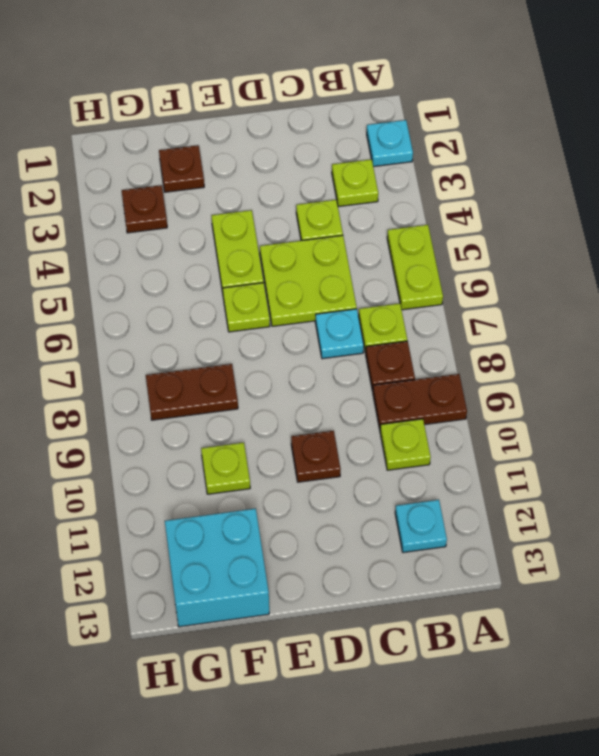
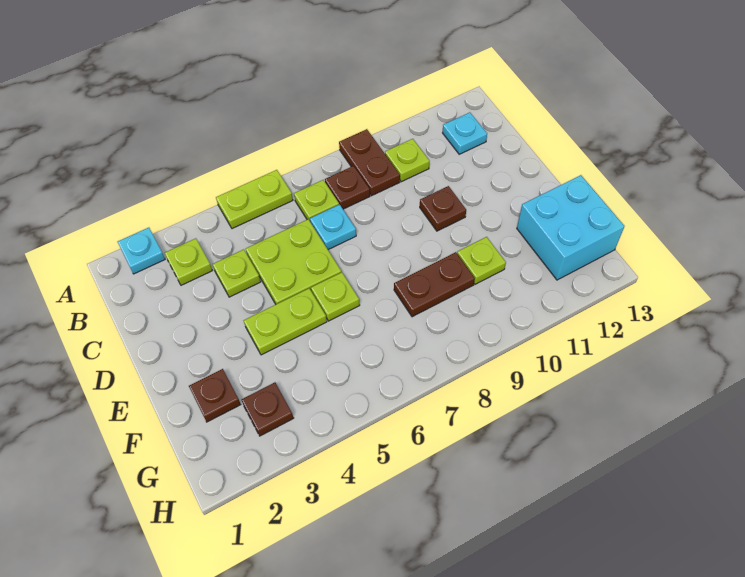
brown 1x2 plate [146,364,238,420] -> brown 1x2 plate turned to [394,252,475,317]

